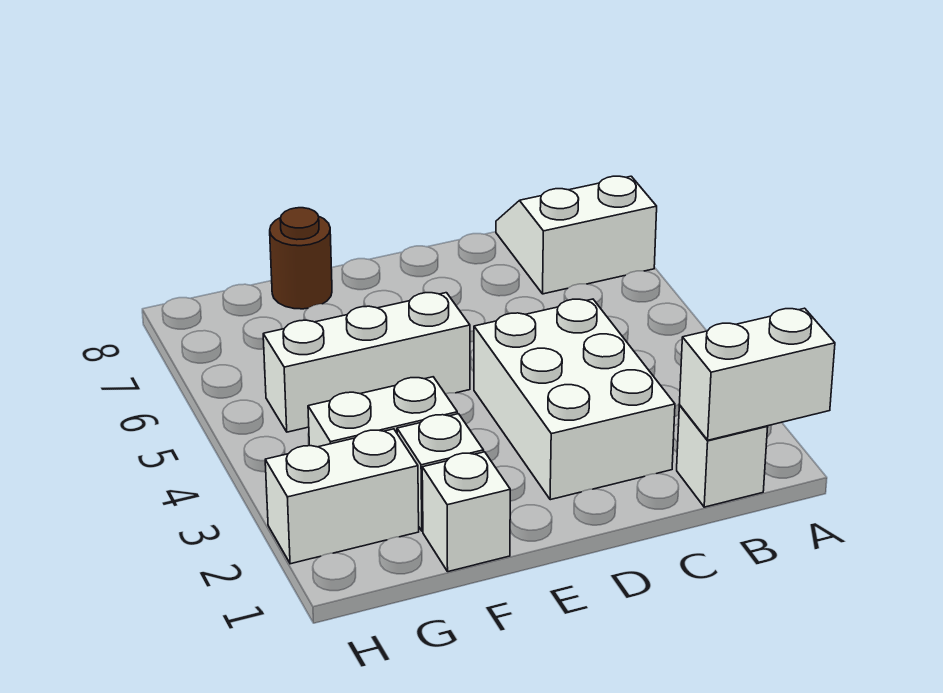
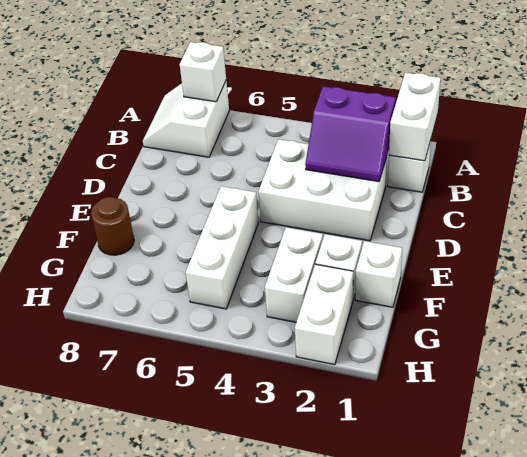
none -> white 1x1 brick [180,42,226,102]
none -> purple 2x2 slope [305,86,396,182]

